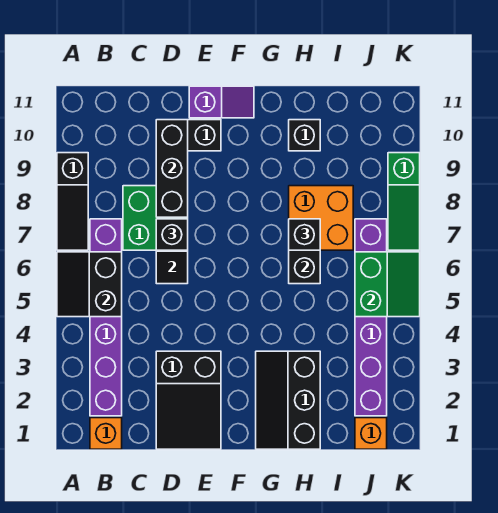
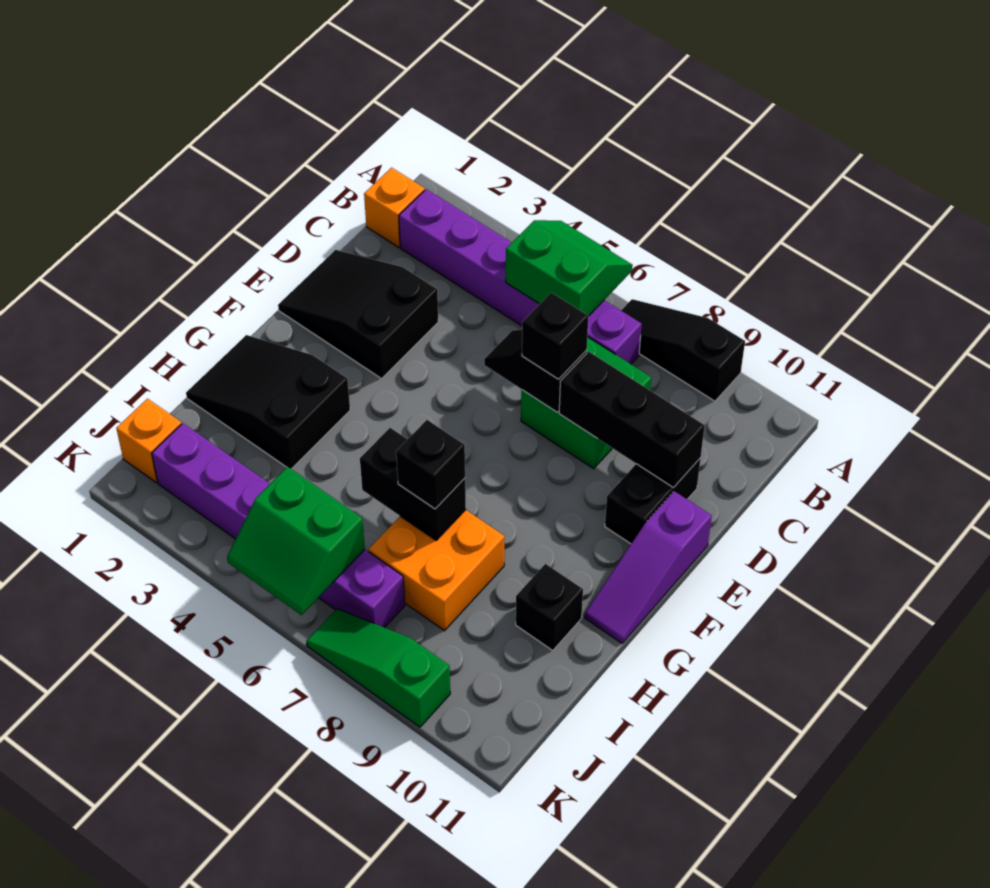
black 2x2 slope [57,252,122,317] -> green 2x2 slope [506,220,633,316]
purple 1x2 slope [189,86,254,118] -> purple 1x3 slope [585,491,712,643]
black 2x3 slope [256,351,320,449] -> black 2x3 slope turned to [186,335,350,469]

